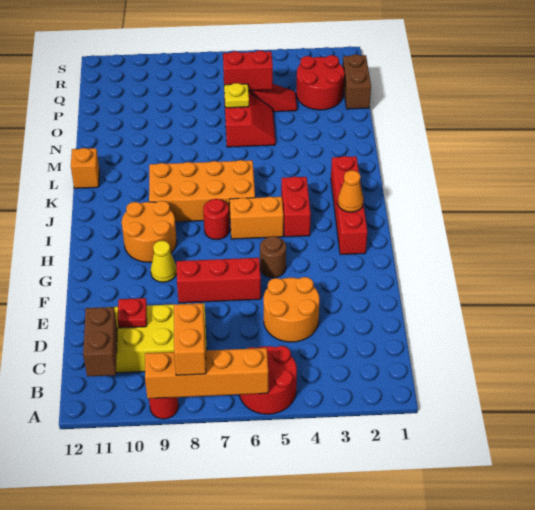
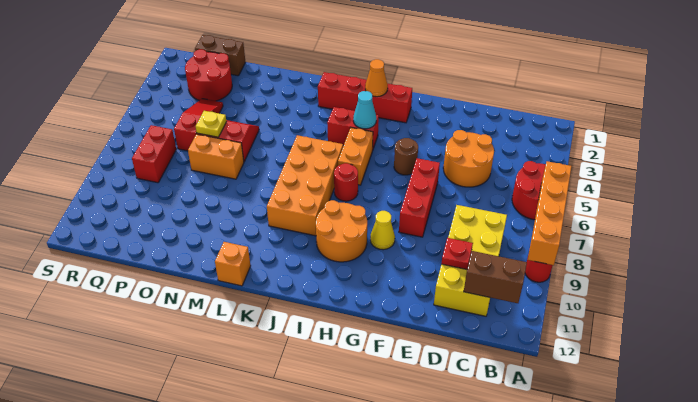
orange 1x2 brick [174,303,206,375] -> orange 1x2 brick moved to [188,134,244,179]
none -> cyan 1x1 cone [353,91,376,129]
red 1x2 brick [223,51,273,90] -> red 1x2 brick moved to [132,125,176,183]

